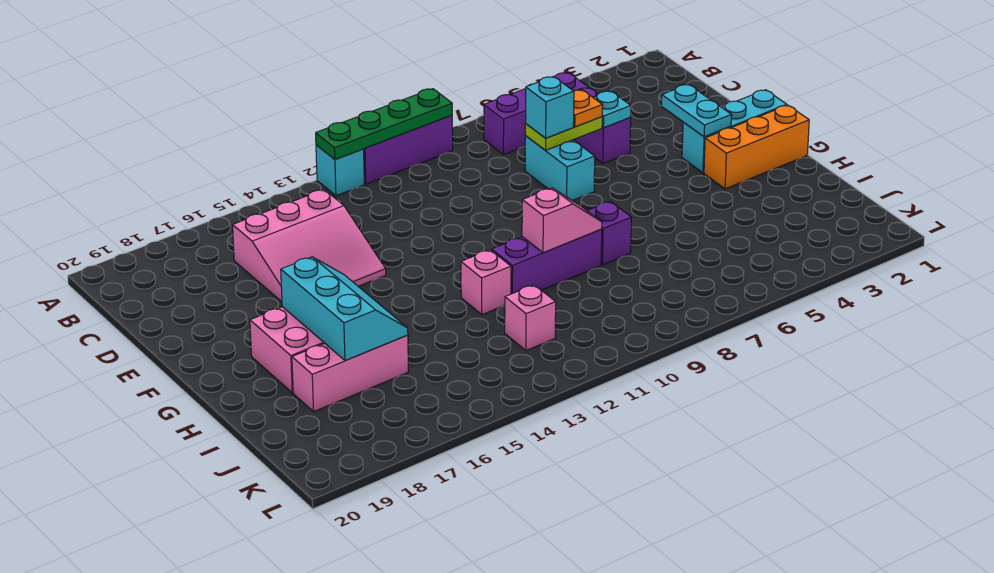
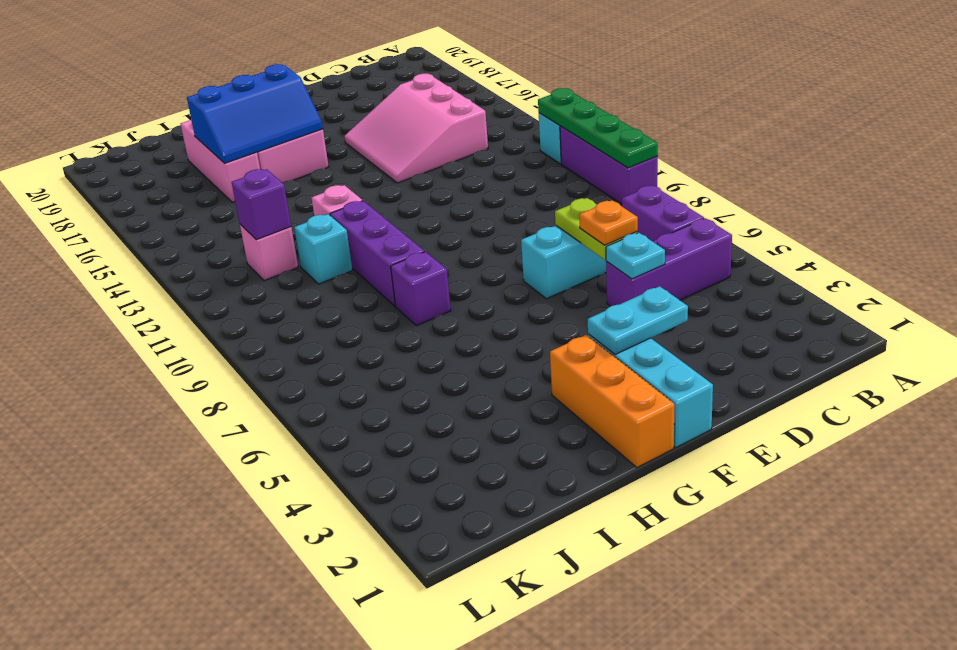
cyan 1x1 brick [525,76,574,138] -> cyan 1x1 brick moved to [294,214,352,284]
cyan 2x3 slope [281,257,408,361] -> blue 2x3 slope [187,64,323,163]
pink 1x2 slope [522,188,602,253] -> none
none -> purple 1x1 brick [232,169,291,240]

